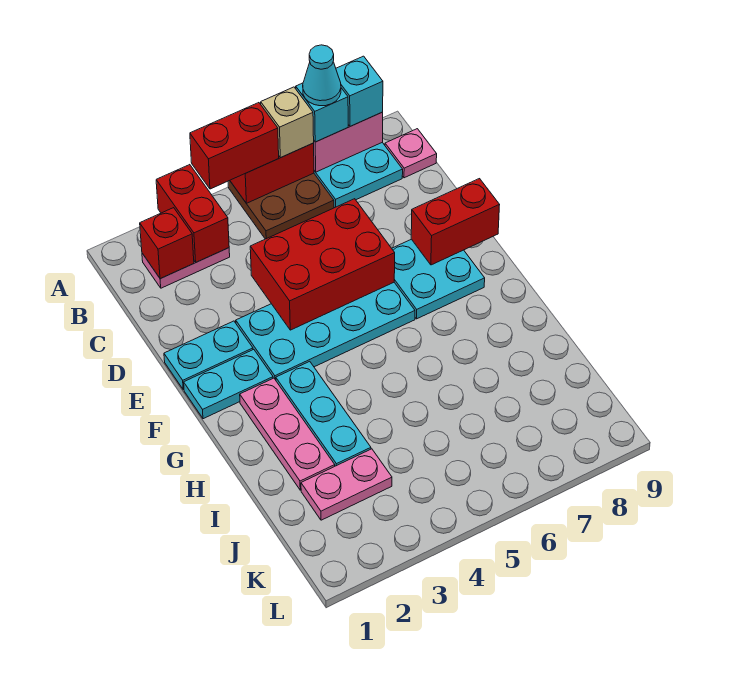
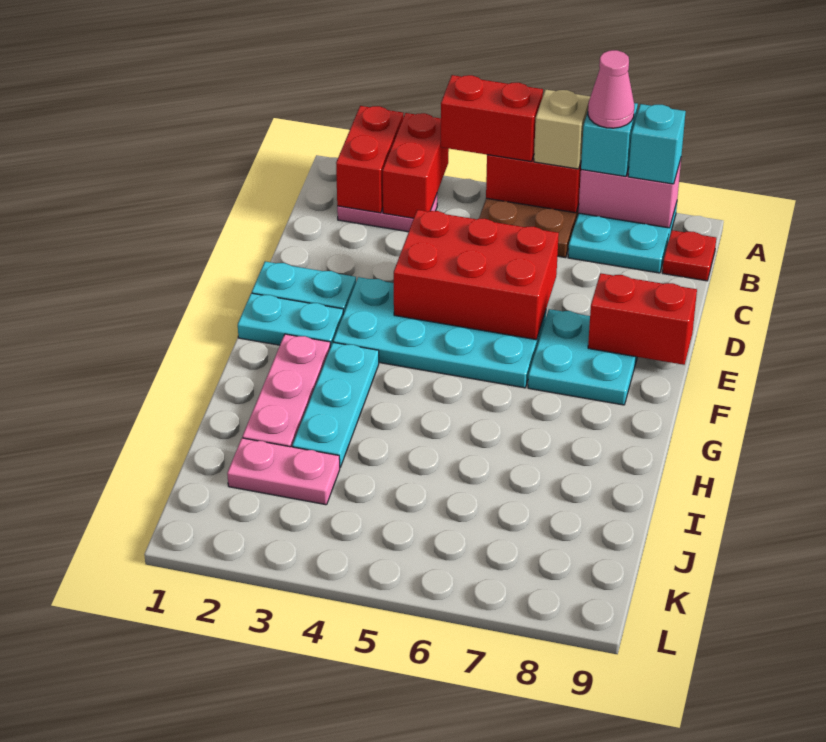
cyan 1x1 cone [303,45,341,106] -> pink 1x1 cone [588,50,634,128]
red 1x1 brick [140,208,194,279] -> red 1x2 brick [336,106,403,213]
pink 1x1 plate [385,129,437,178] -> red 1x1 plate [662,230,716,281]

